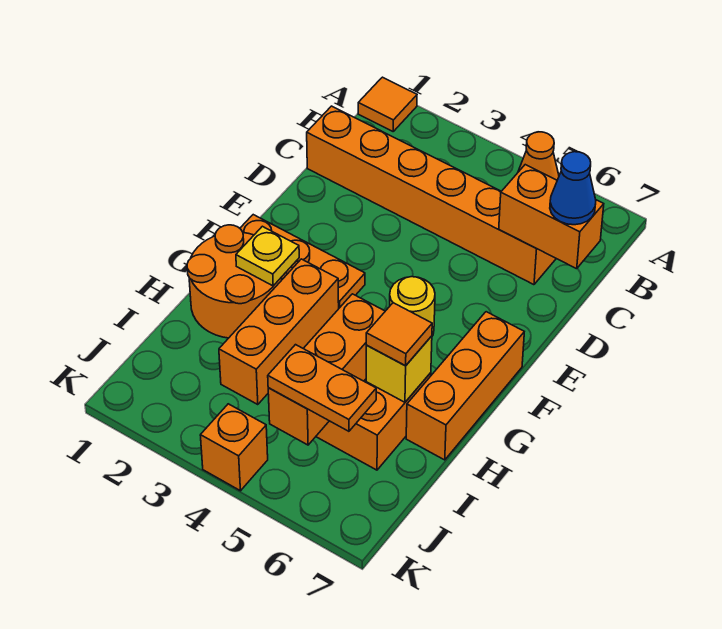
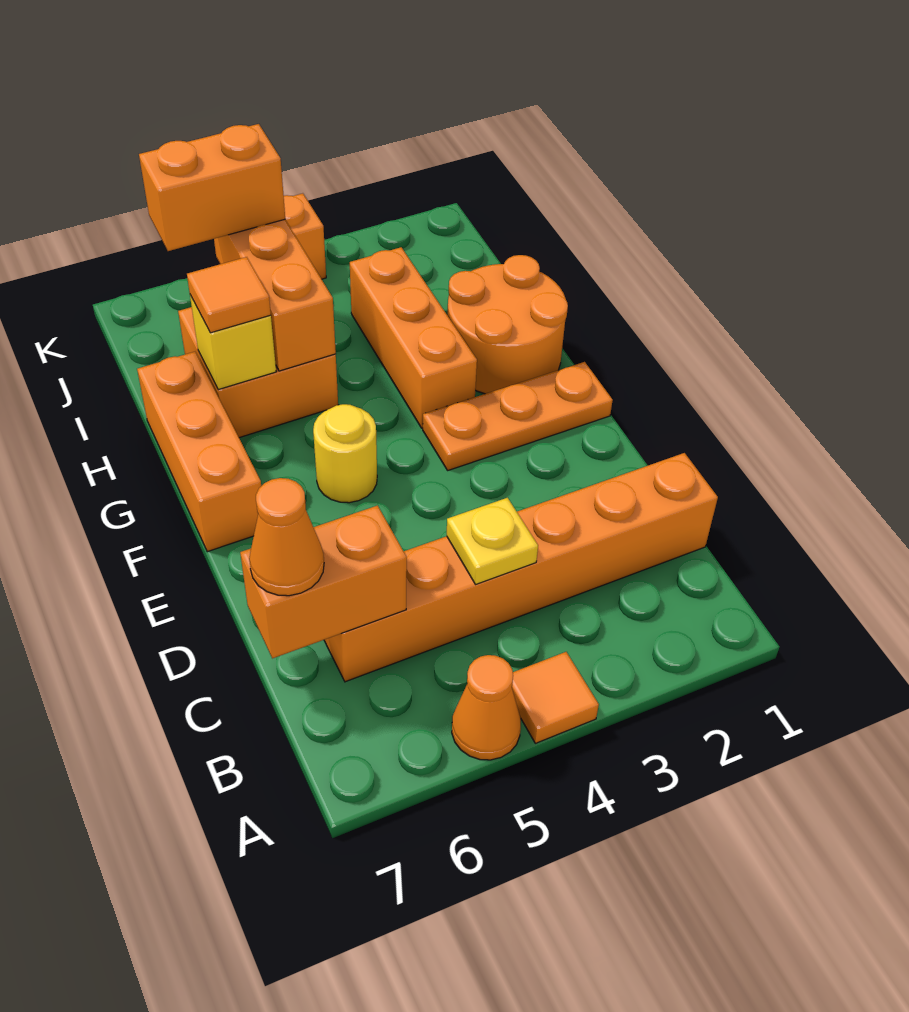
orange 1x1 tile [358,77,417,131] -> orange 1x1 tile moved to [512,652,599,743]
blue 1x1 cone [550,152,596,225] -> orange 1x1 cone [249,478,324,596]
yellow 1x1 plate [236,226,299,286] -> yellow 1x1 plate moved to [447,498,538,585]
orange 1x2 plate [268,345,376,431] -> orange 1x2 brick [139,124,285,251]

